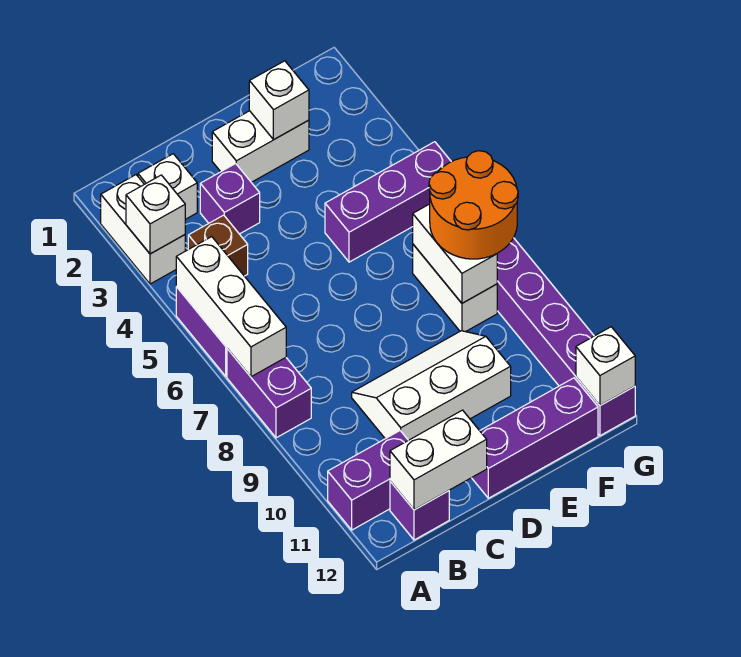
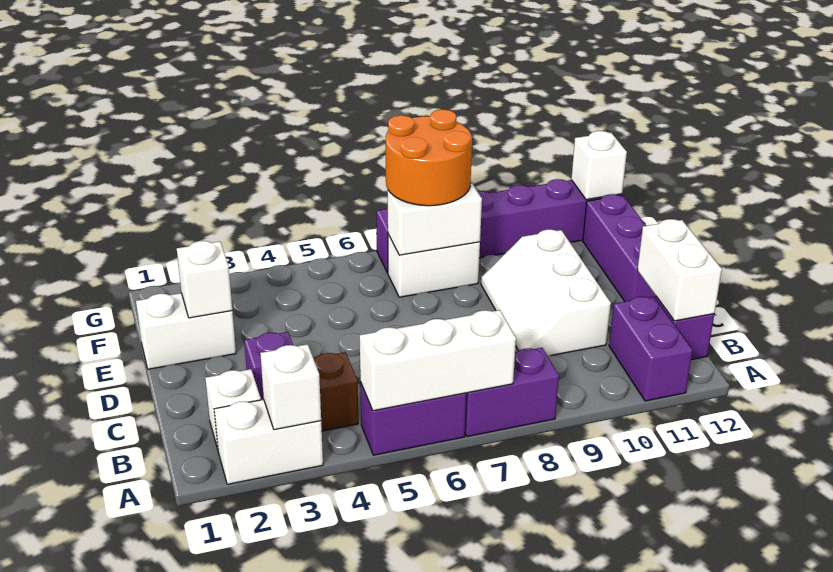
white 1x2 brick [212,111,309,182] -> white 1x2 brick turned to [136,293,236,369]
purple 1x3 brick [325,142,451,262] -> none

